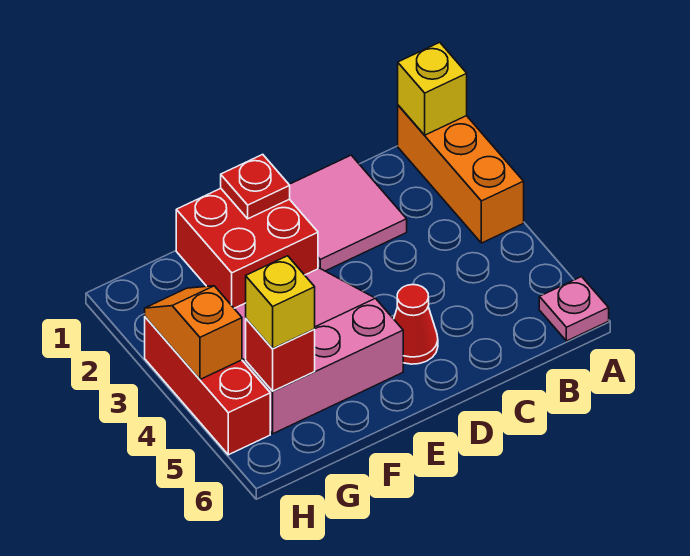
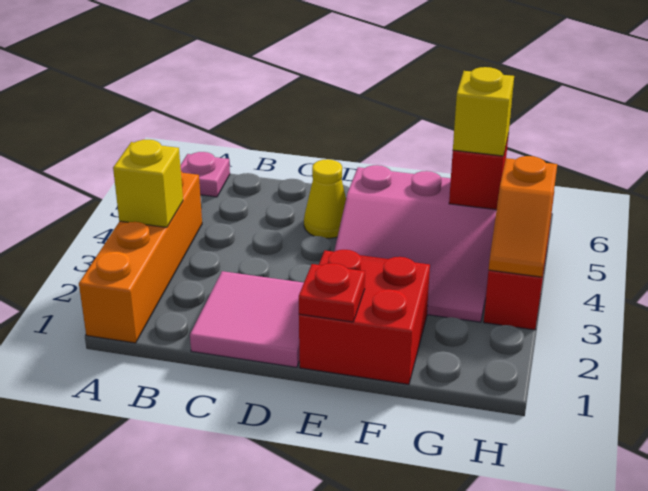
orange 1x3 brick [398,105,524,243] -> orange 1x4 brick [79,171,202,343]
yellow 1x1 brick [398,42,467,135] -> yellow 1x1 brick moved to [113,140,183,227]
red 1x1 cone [394,285,438,364] -> yellow 1x1 cone [304,159,346,238]

